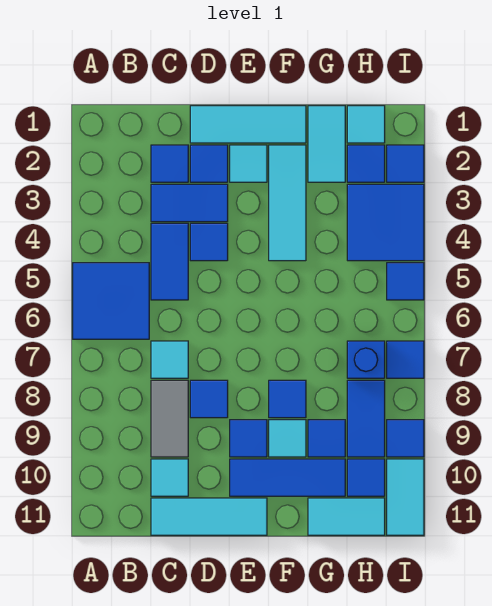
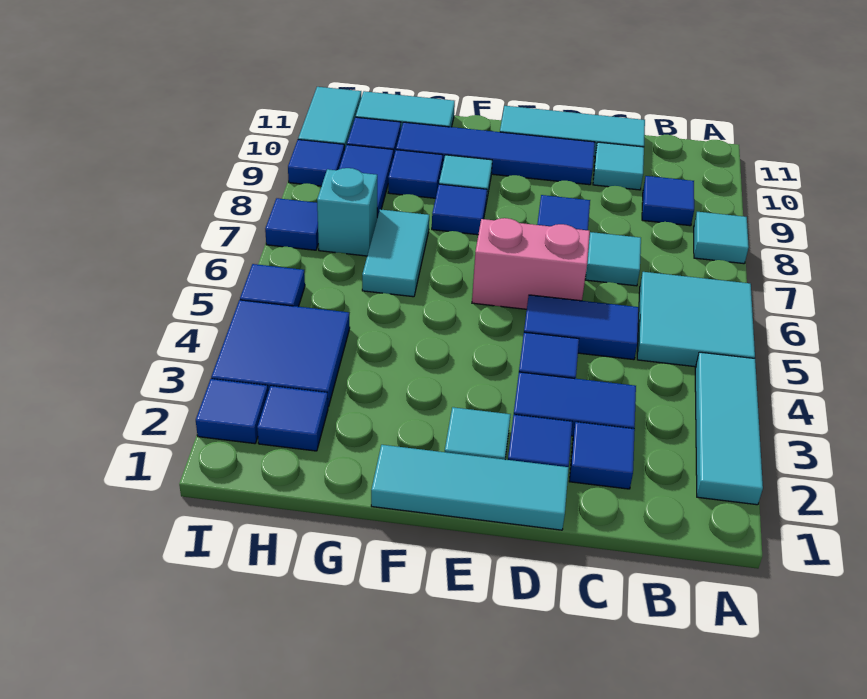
blue 2x2 tile [73,263,149,339] -> cyan 2x2 tile [637,272,755,367]
blue 1x2 tile [151,223,188,300] -> blue 1x2 tile turned to [524,295,639,360]
grey 1x2 tile [151,380,188,457] -> none
none -> pink 1x2 brick [472,218,590,309]
blue 1x1 tile [230,420,267,457] -> blue 1x1 tile moved to [642,176,694,226]
blue 1x3 tile [230,459,345,496] -> blue 1x4 tile [396,122,595,185]
cyan 1x3 tile [269,145,306,261] -> cyan 1x3 tile moved to [695,352,763,505]
cyan 1x2 tile [308,106,345,182] -> cyan 1x2 tile moved to [362,209,429,297]
cyan 1x1 tile [347,106,385,143] -> cyan 1x1 tile moved to [694,212,749,264]
blue 1x1 brick [347,341,385,378] -> cyan 1x1 brick [317,168,377,256]

